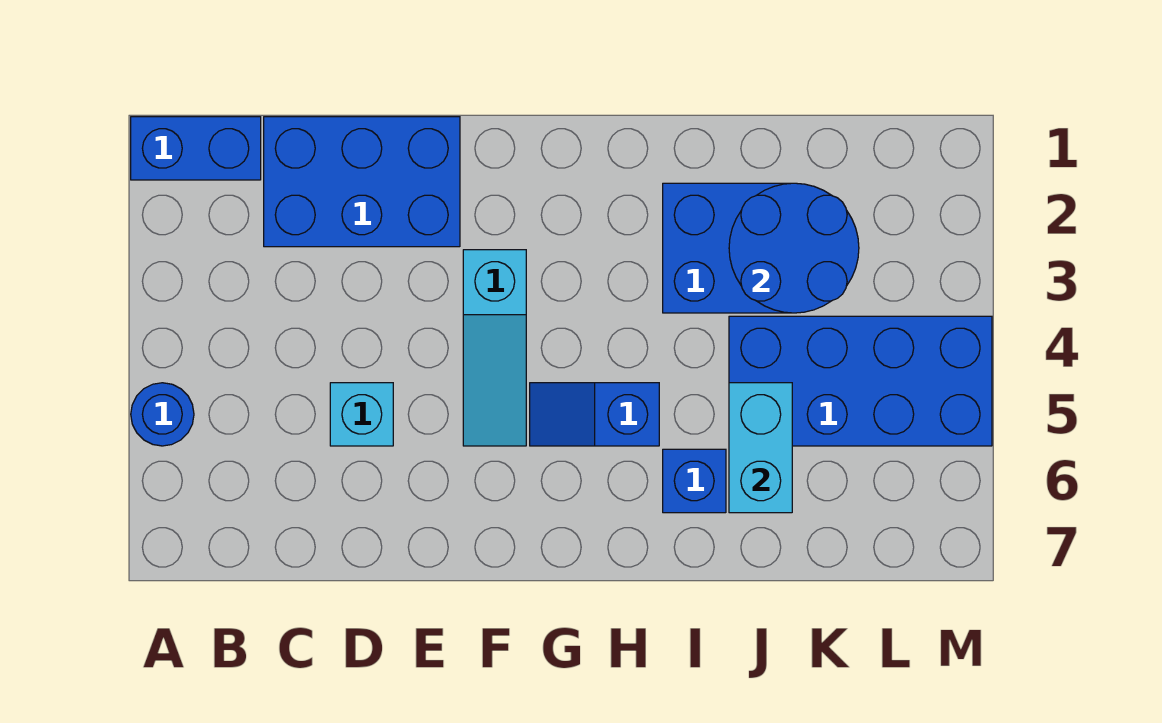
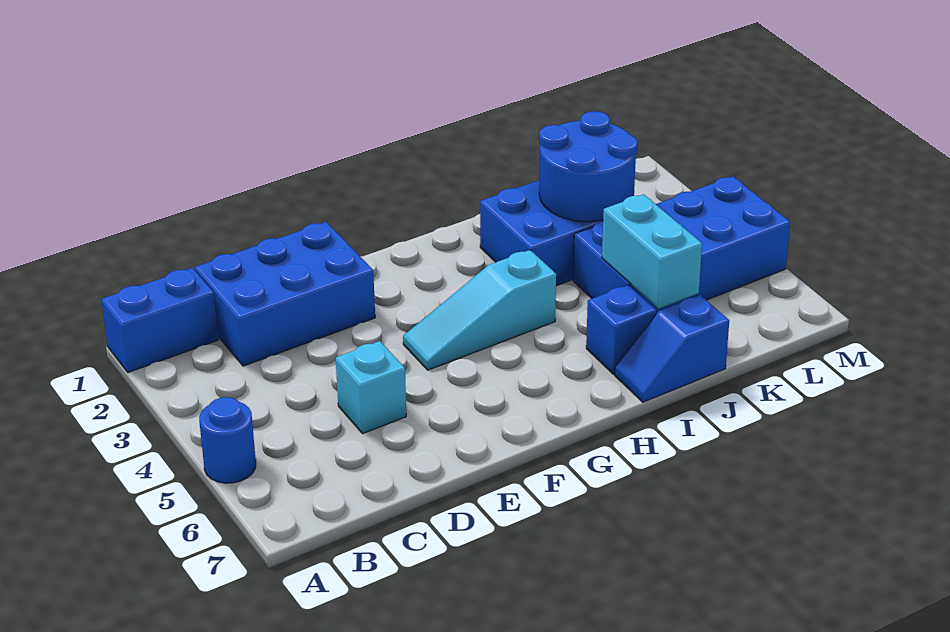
cyan 1x3 slope [463,250,526,446] -> cyan 1x3 slope turned to [403,250,556,370]
blue 1x2 slope [530,383,659,446] -> blue 1x2 slope moved to [615,295,729,402]

